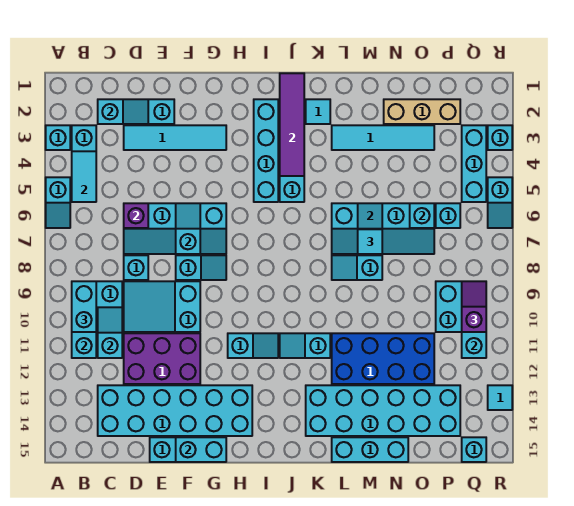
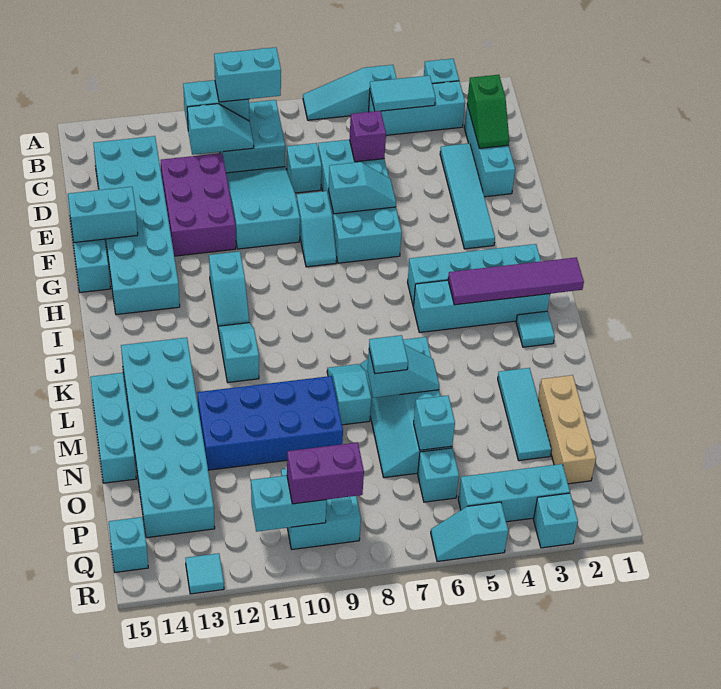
cyan 1x2 slope [46,177,70,228] -> cyan 1x3 slope [303,65,397,120]
cyan 1x2 slope [98,99,148,124] -> green 1x2 slope [467,75,509,148]
cyan 2x4 slope [124,203,226,254] -> cyan 2x4 brick [318,140,402,263]
cyan 1x2 brick [176,437,226,462] -> cyan 1x2 brick turned to [68,187,138,242]
cyan 1x4 tile [332,125,434,150] -> cyan 1x3 tile [498,368,551,461]
blue 2x4 brick [332,333,434,384] -> blue 2x4 brick turned to [197,376,343,470]
purple 1x2 slope [462,281,486,332] -> purple 1x2 brick [287,442,364,504]

